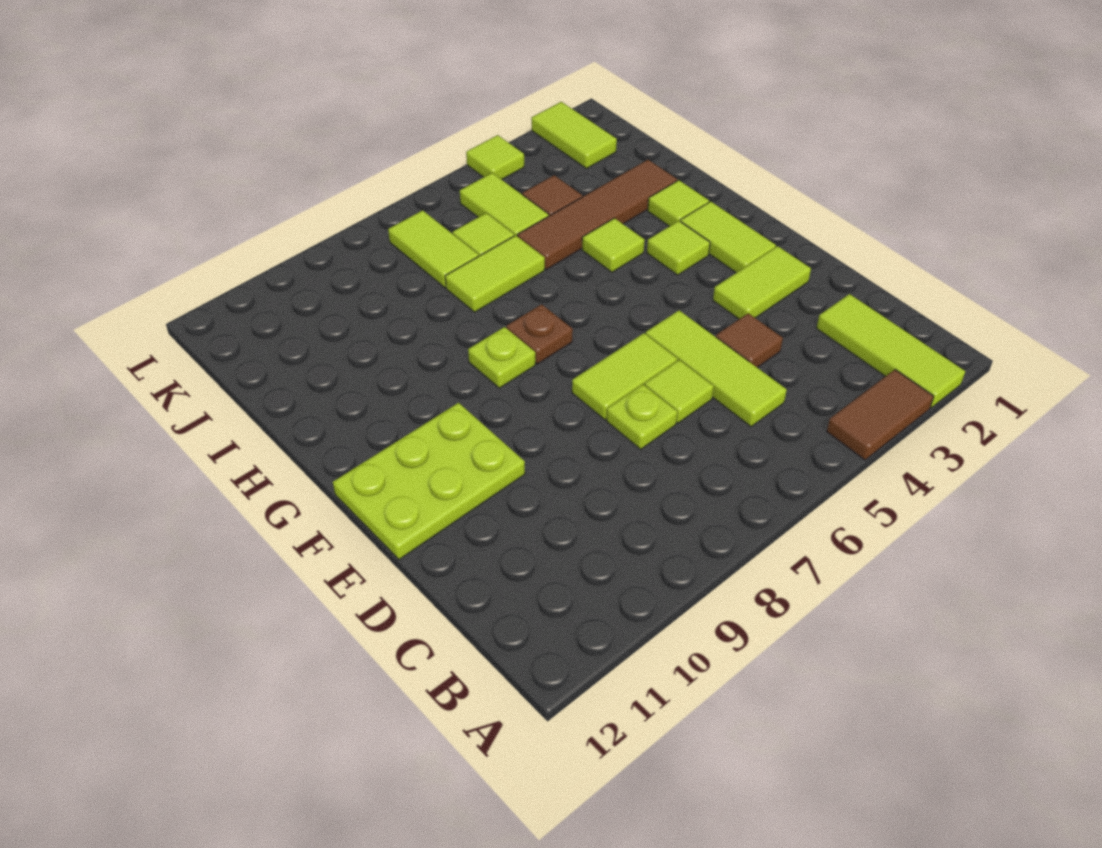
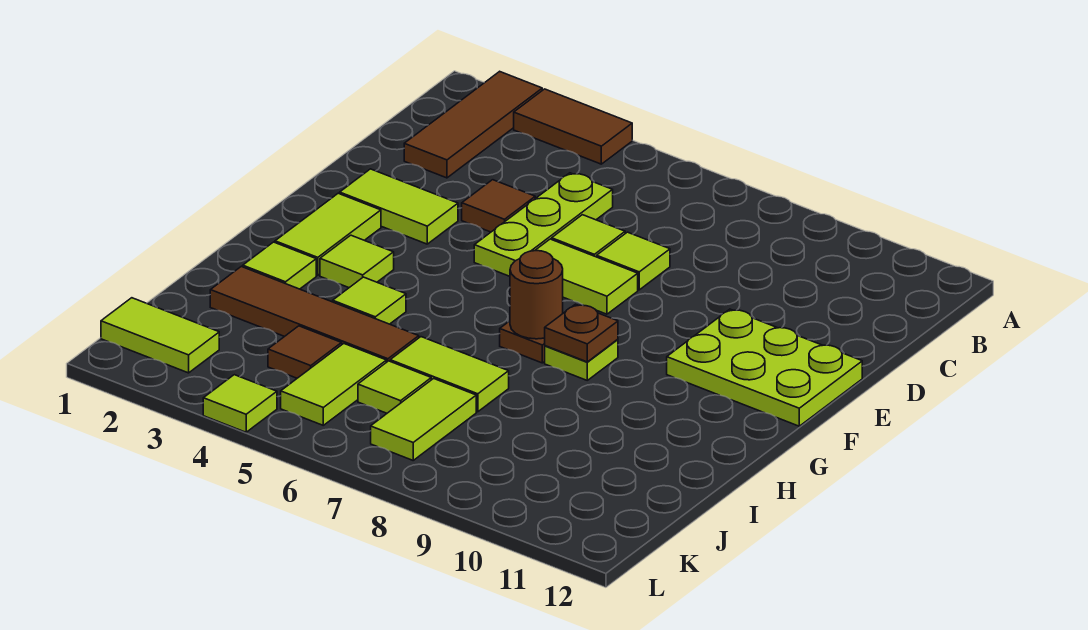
lime 1x3 tile [816,294,965,408] -> brown 1x3 tile [404,71,542,178]
lime 1x3 tile [646,310,787,427] -> lime 1x3 plate [474,173,613,276]
lime 1x1 plate [607,384,677,449] -> lime 1x1 tile [597,232,670,290]
none -> brown 1x1 round brick [510,251,563,339]
none -> brown 1x1 plate [545,304,618,362]
lime 1x2 tile [531,102,617,169] -> lime 1x2 tile turned to [101,298,219,373]

